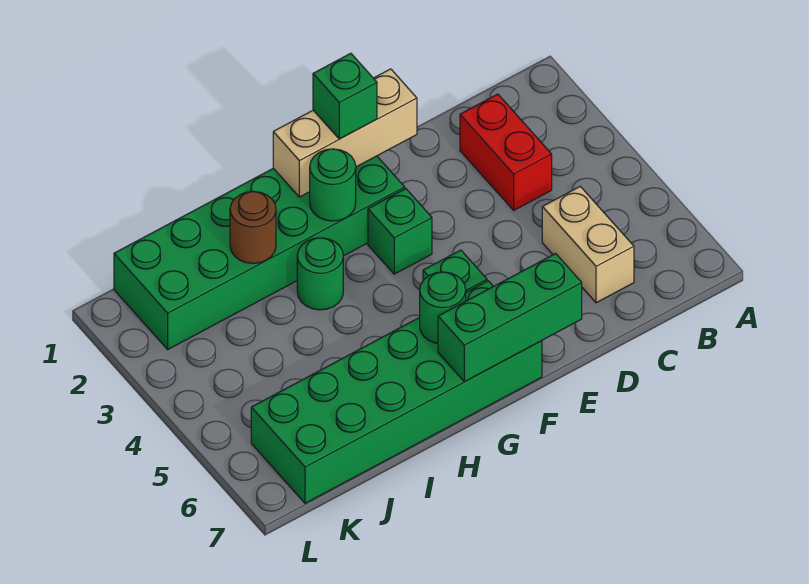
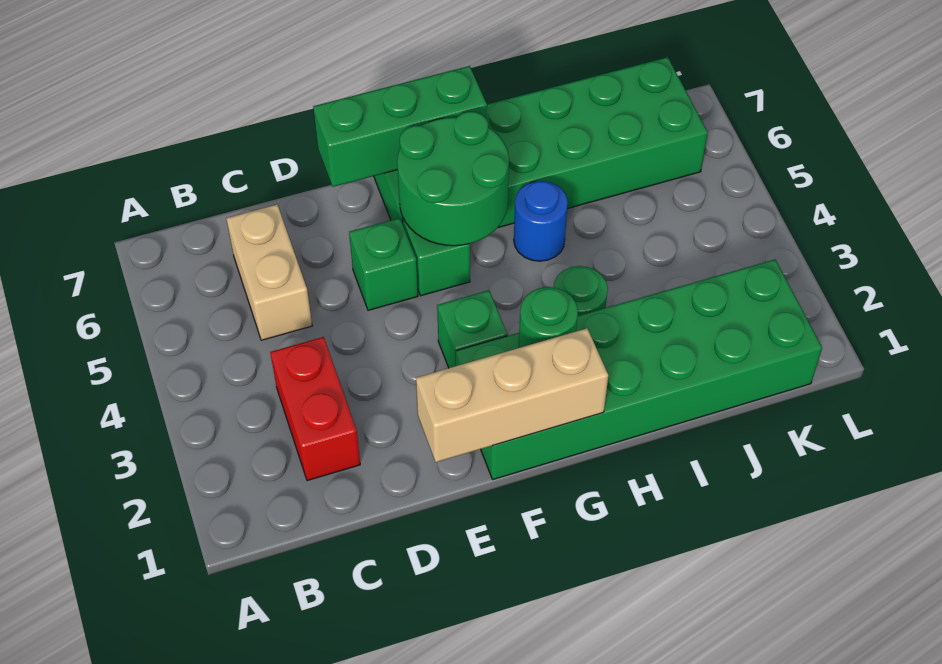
green 1x1 brick [313,53,377,139] -> green 1x1 brick moved to [349,218,418,310]
green 1x1 round brick [420,272,466,343] -> green 2x2 round brick [397,112,509,246]
none -> blue 1x1 round brick [514,181,568,261]
brown 1x1 round brick [230,191,276,263] -> none

